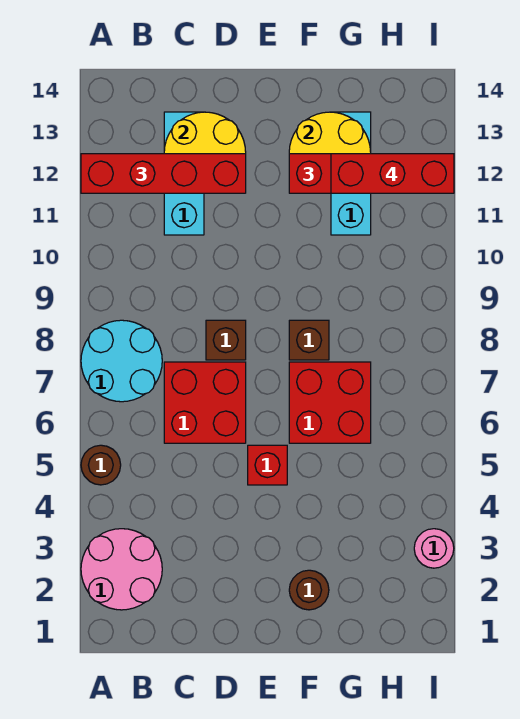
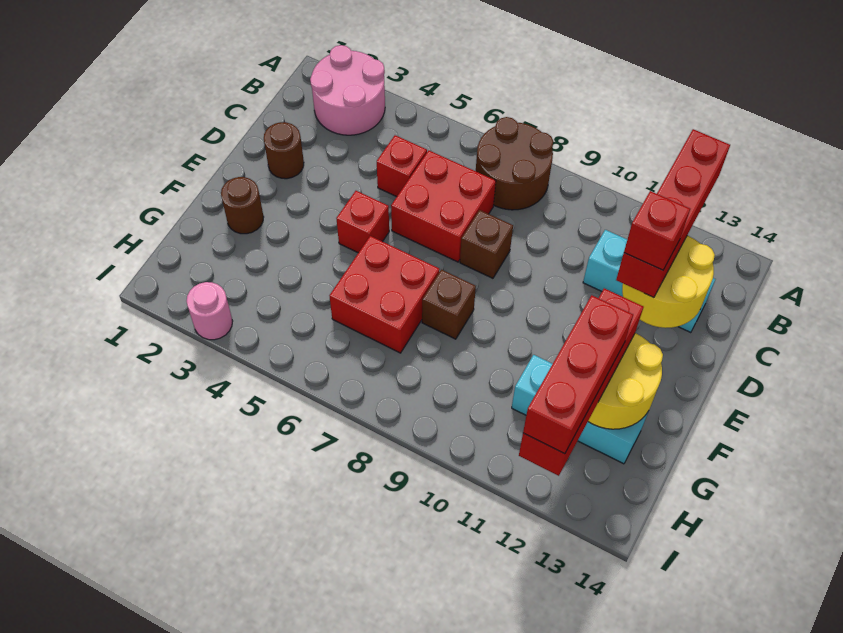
brown 1x1 round brick [81,445,121,485] -> brown 1x1 round brick moved to [264,122,304,179]
cyan 2x2 round brick [81,320,162,402] -> brown 2x2 round brick [476,117,553,210]
none -> red 1x1 brick [377,135,427,197]
none -> red 1x1 brick [624,191,690,270]

